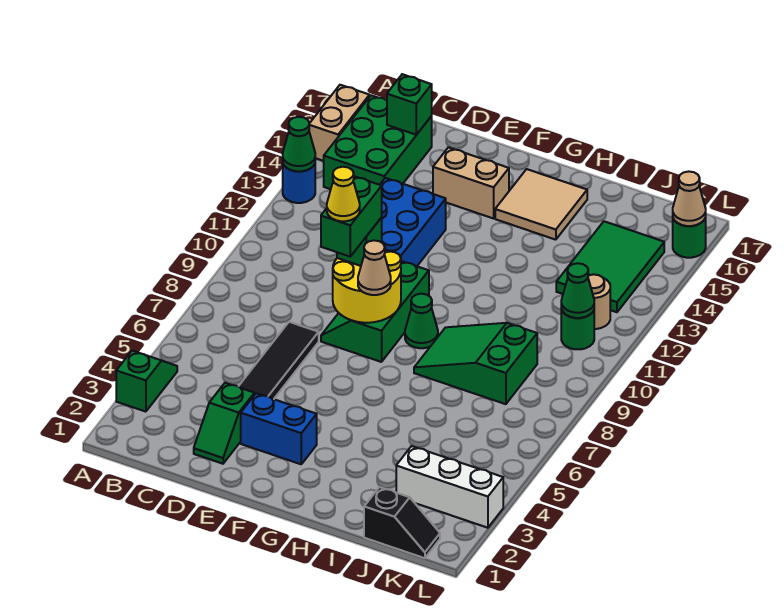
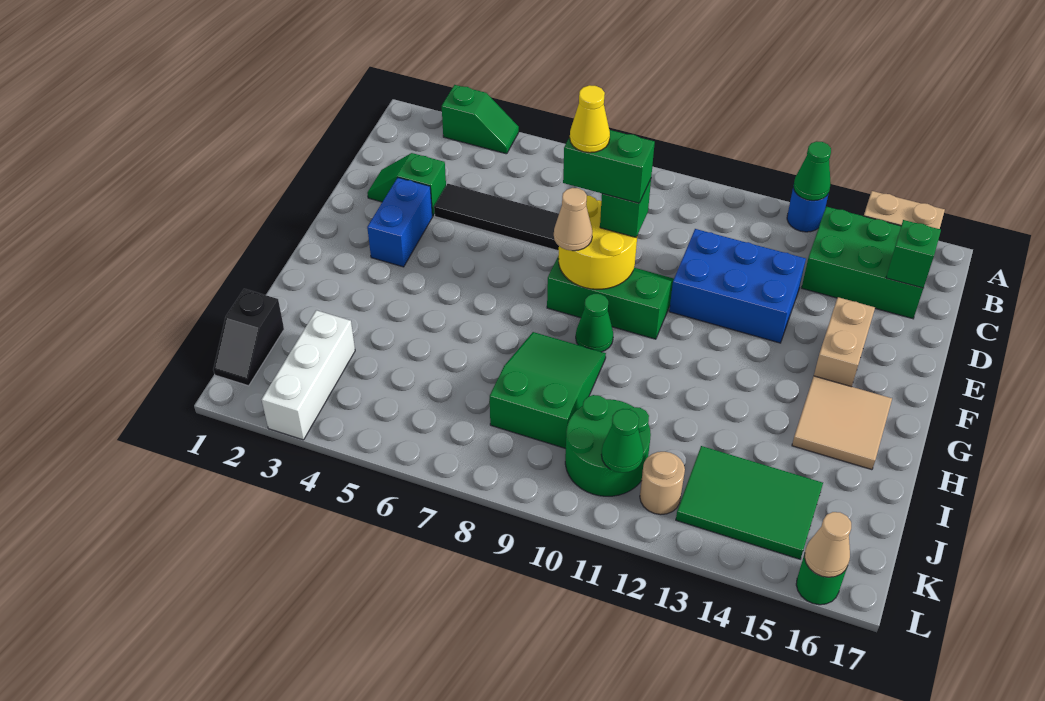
green 1x1 round brick [561,309,594,349] -> green 2x2 round brick [565,395,651,496]

